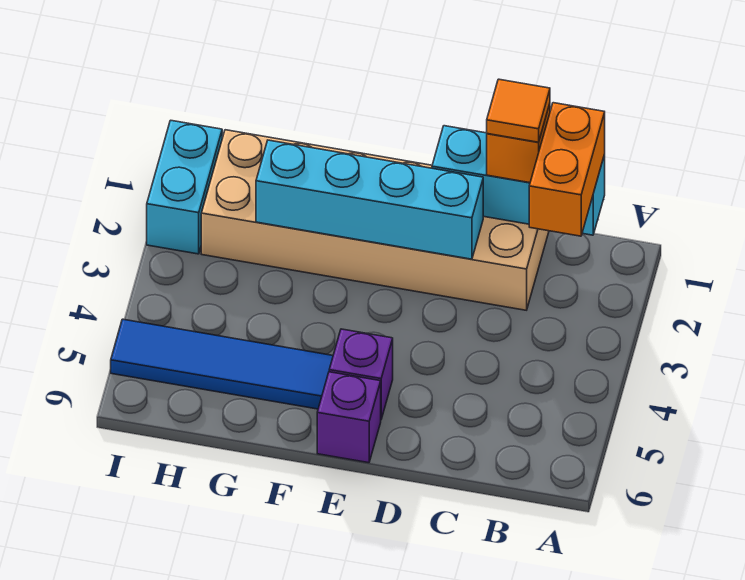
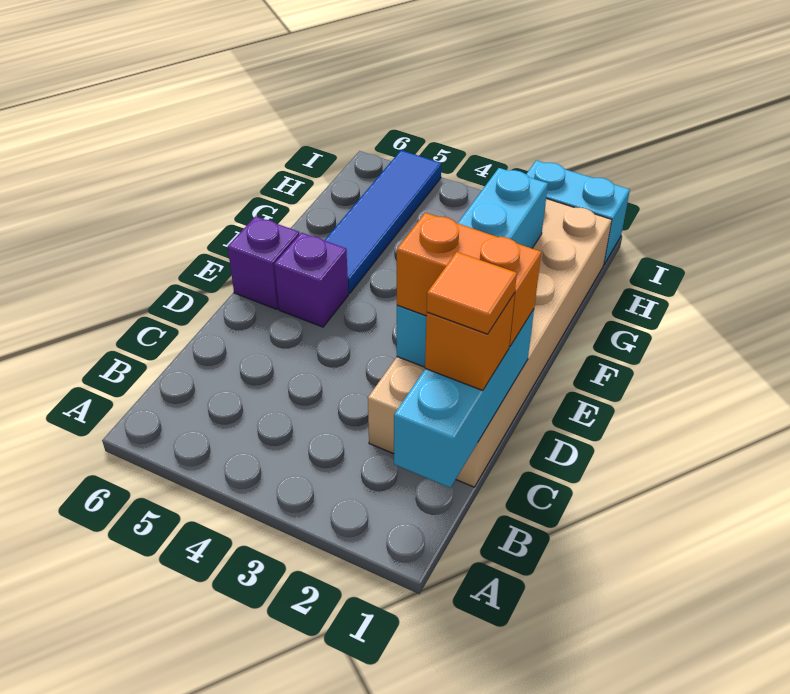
orange 1x2 brick [529,103,605,236] -> orange 1x2 brick moved to [397,213,541,347]

